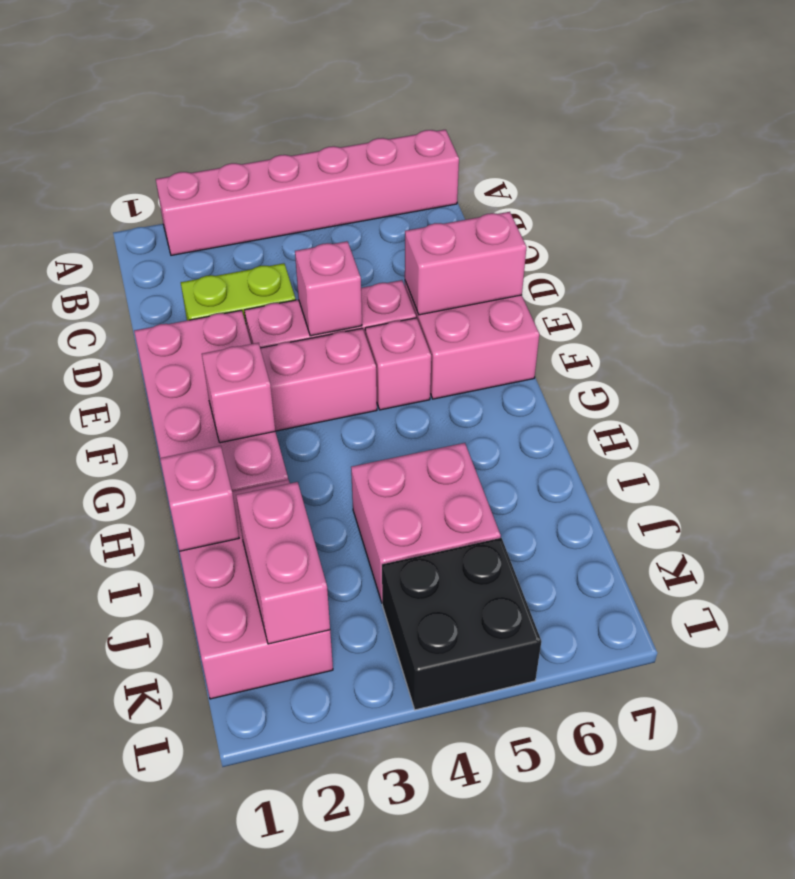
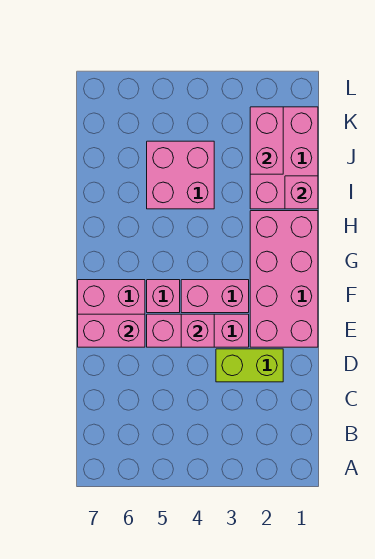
pink 1x6 brick [156,130,459,255] -> none
pink 1x1 brick [202,343,275,443] -> none
black 2x2 brick [382,538,541,710] -> none

